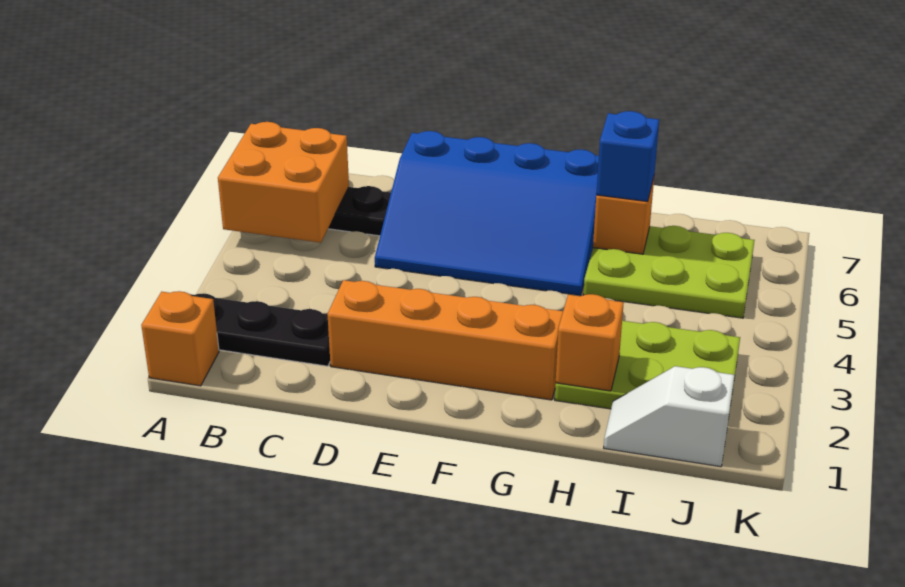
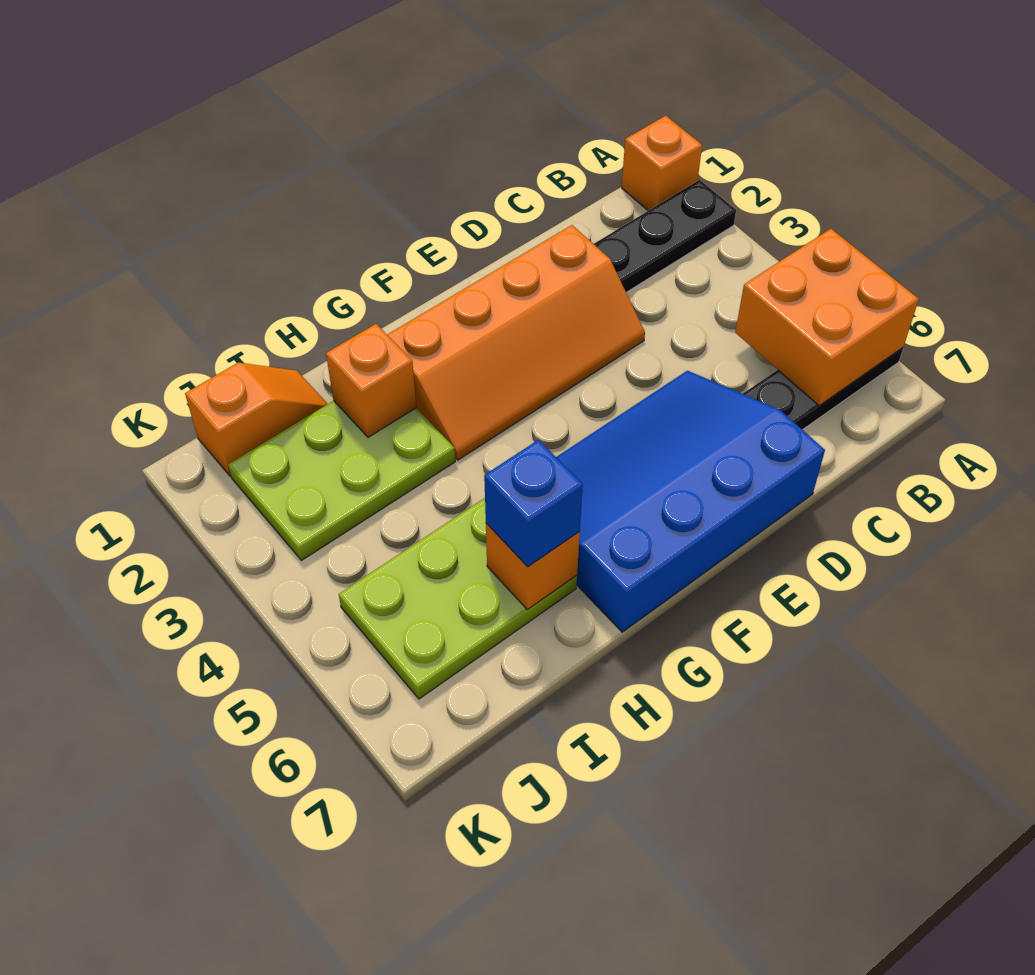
white 1x2 slope [604,366,734,467] -> orange 1x2 slope [185,363,327,476]

